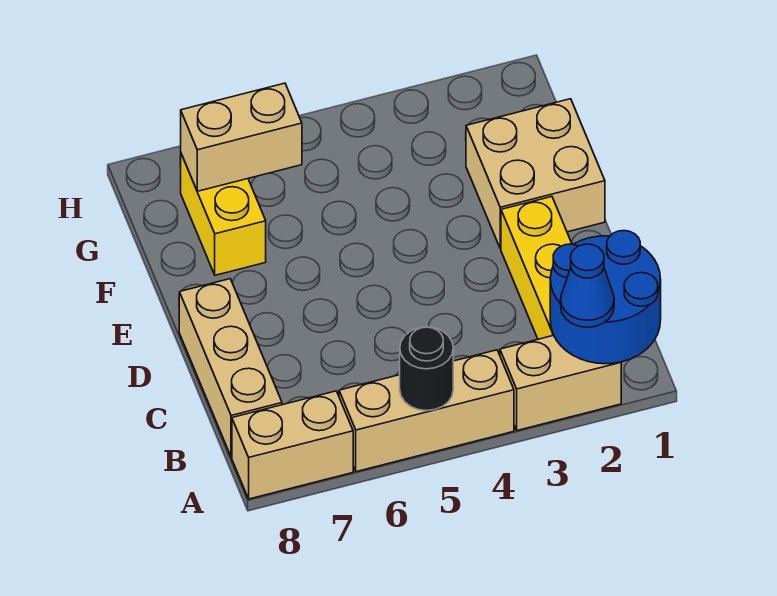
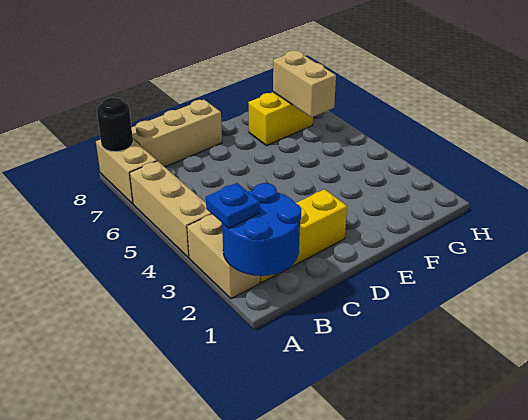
blue 1x1 cone [561,244,614,327] -> blue 1x1 plate [206,183,260,229]
black 1x1 round brick [400,327,453,411] -> black 1x1 round brick moved to [97,97,133,152]
tan 2x2 brick [466,99,605,249] -> none

